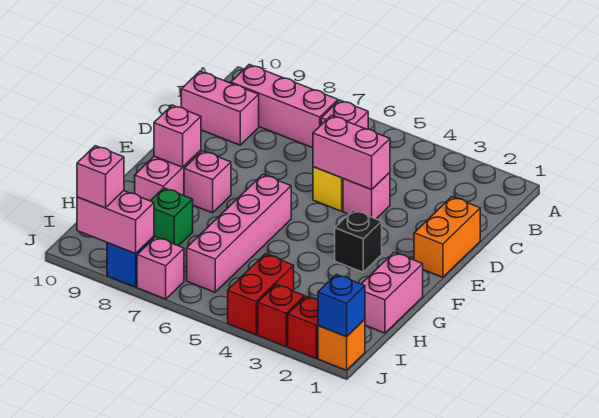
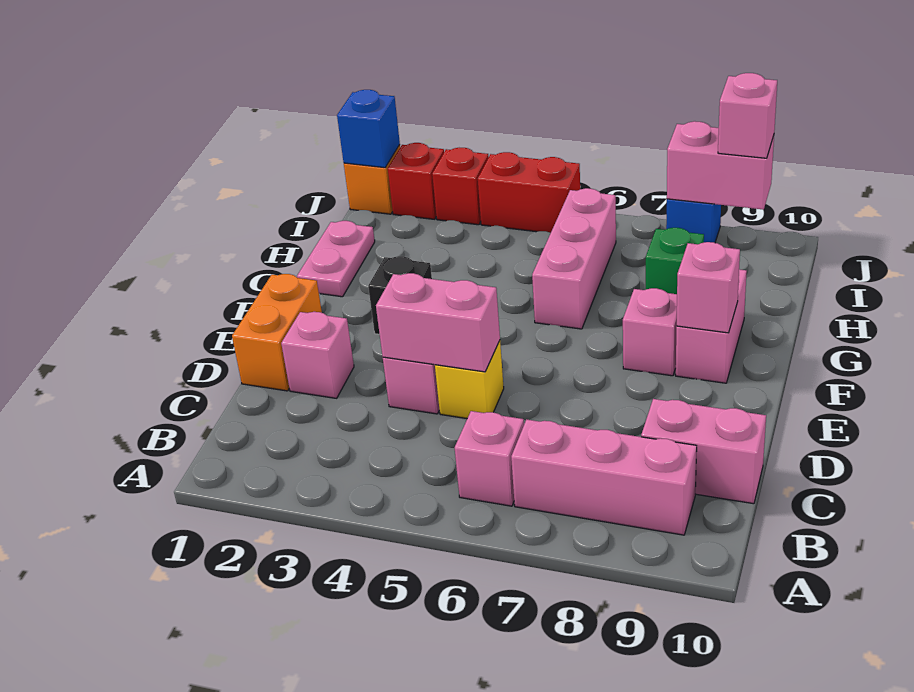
pink 1x4 brick [187,174,291,292] -> pink 1x3 brick [532,188,616,329]
pink 1x2 brick [362,253,423,333] -> pink 1x2 plate [297,221,375,297]
red 1x2 brick [228,254,294,335] -> red 1x2 brick turned to [478,152,580,233]
pink 1x1 brick [137,237,184,299] -> pink 1x1 brick moved to [281,312,354,398]

